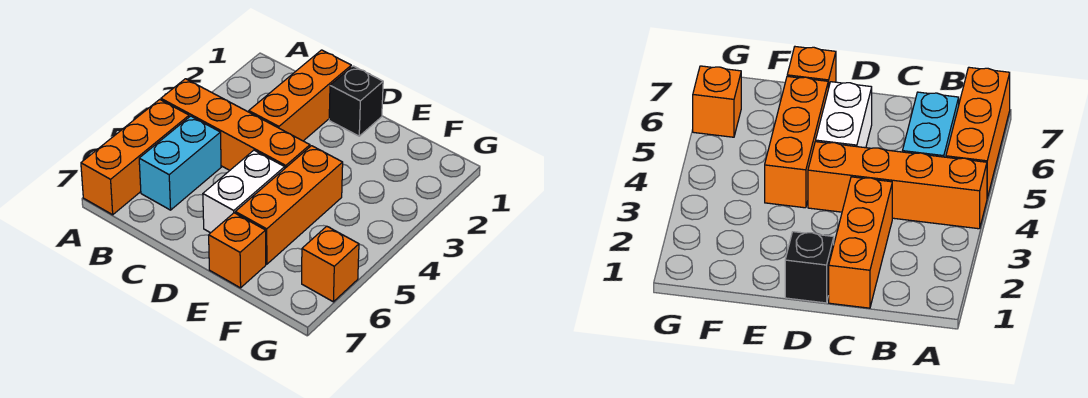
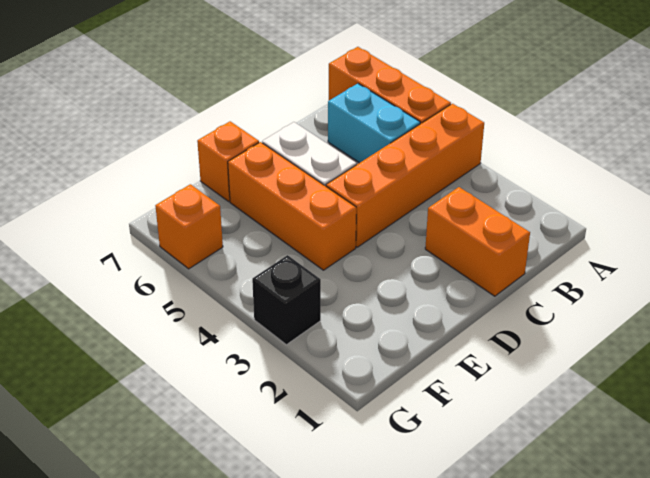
orange 1x3 brick [249,50,351,141] -> orange 1x2 brick [425,187,530,296]
black 1x1 brick [329,66,383,136] -> black 1x1 brick moved to [252,255,321,345]

